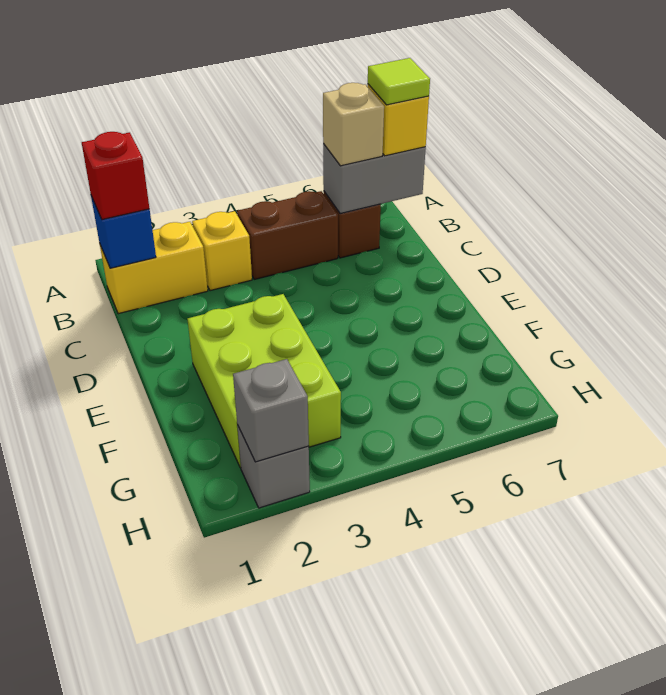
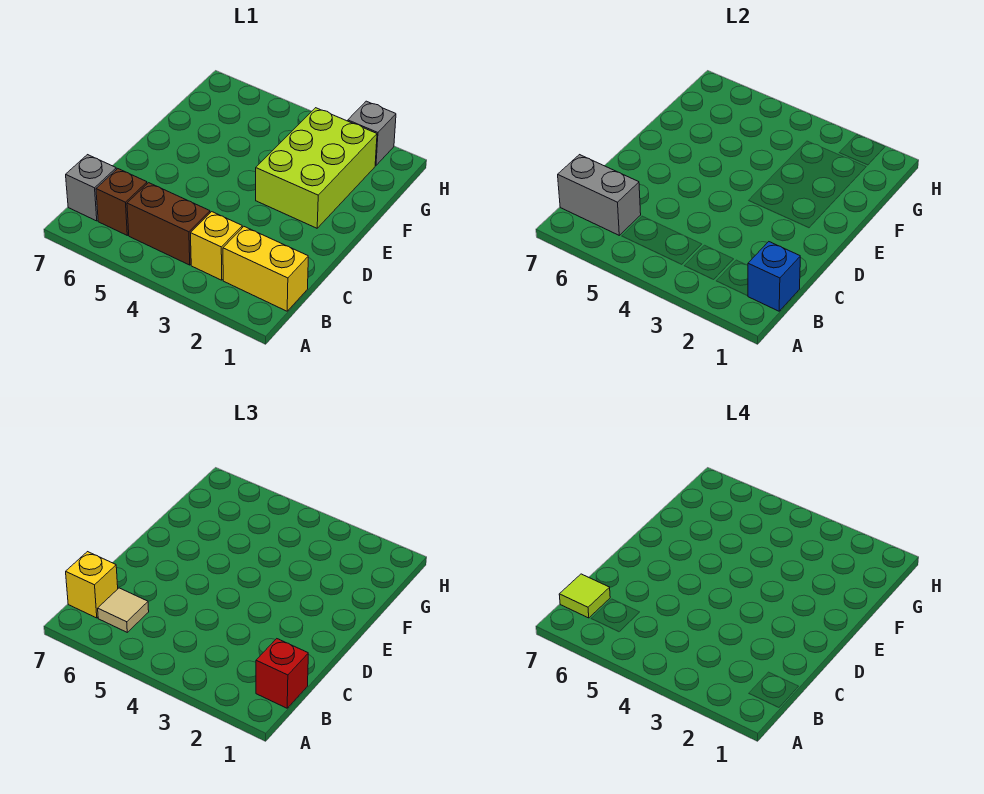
tan 1x1 brick [323,83,384,166] -> tan 1x1 tile [98,588,149,632]
grey 1x1 brick [233,359,309,462] -> grey 1x1 brick moved to [66,155,116,221]

